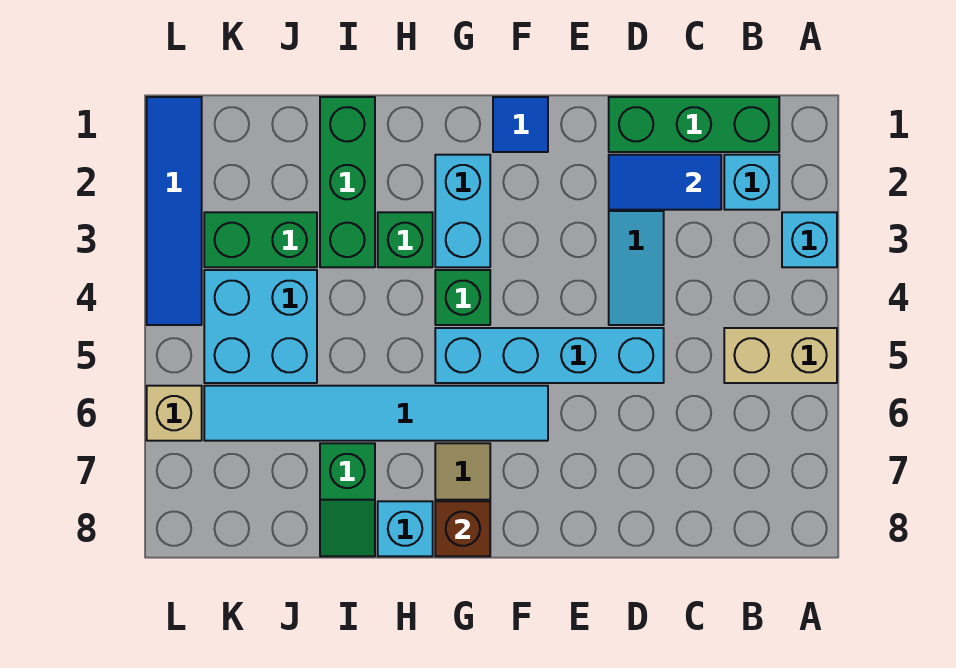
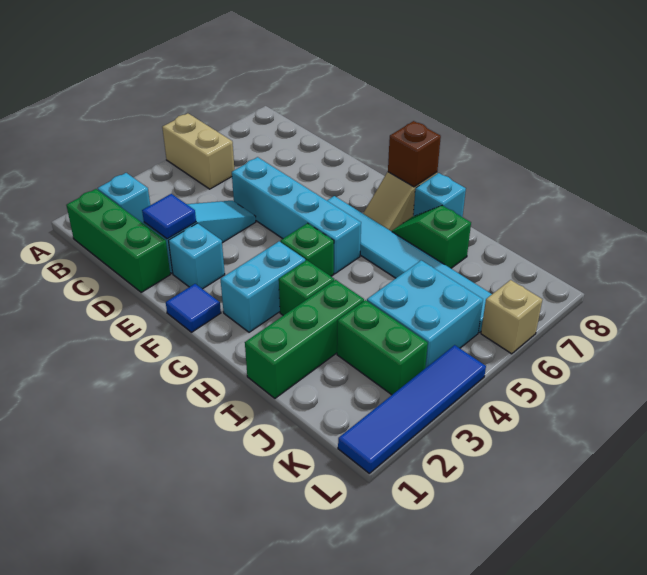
cyan 1x1 brick [782,212,837,267] -> cyan 1x1 brick moved to [169,223,225,289]
blue 1x2 tile [609,155,721,210] -> blue 1x1 tile [142,194,196,239]
green 1x2 slope [320,443,375,556] -> green 1x2 slope turned to [392,205,471,268]

